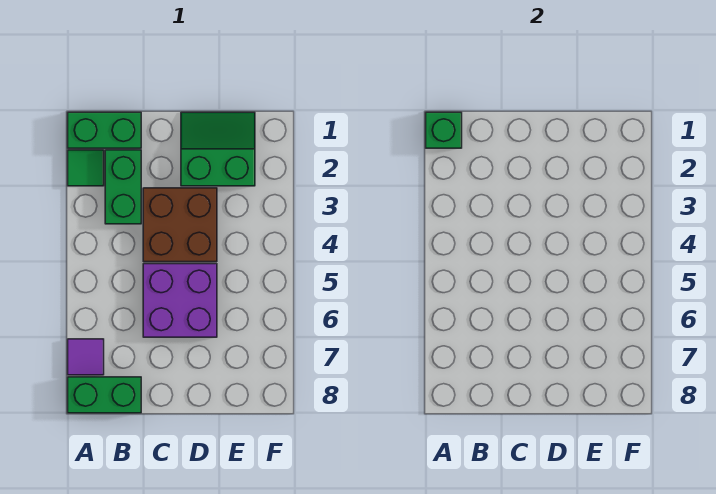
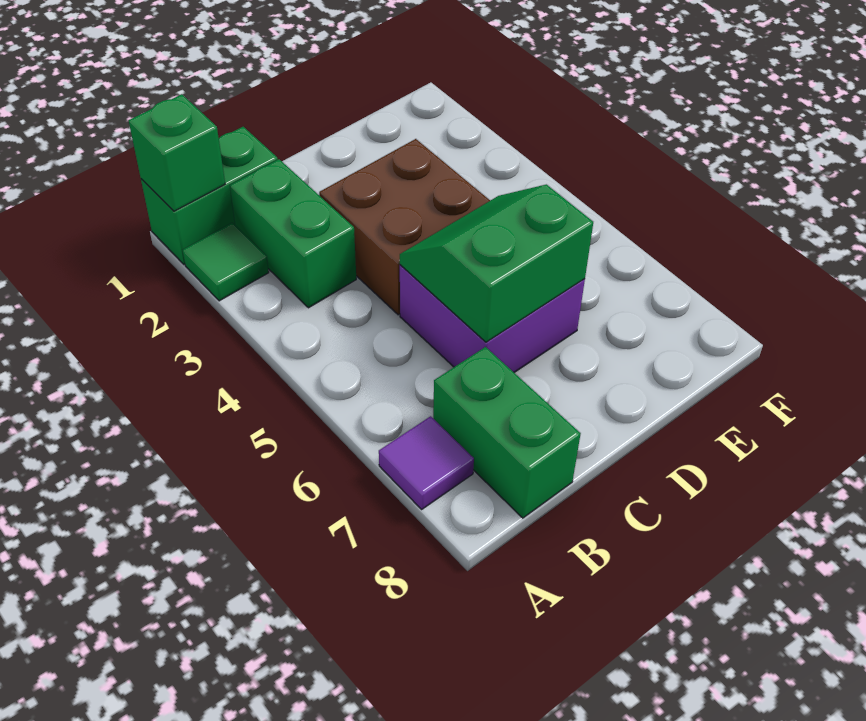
green 1x2 brick [68,377,141,413] -> green 1x2 brick turned to [433,347,581,518]
green 2x2 slope [181,112,255,186] -> green 2x2 slope moved to [400,184,593,342]

